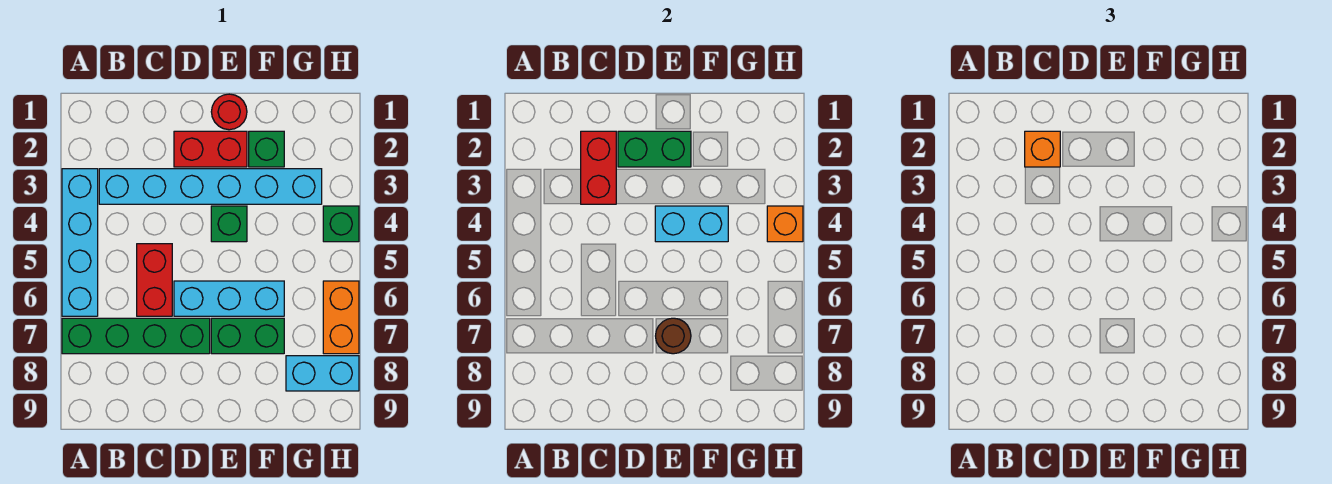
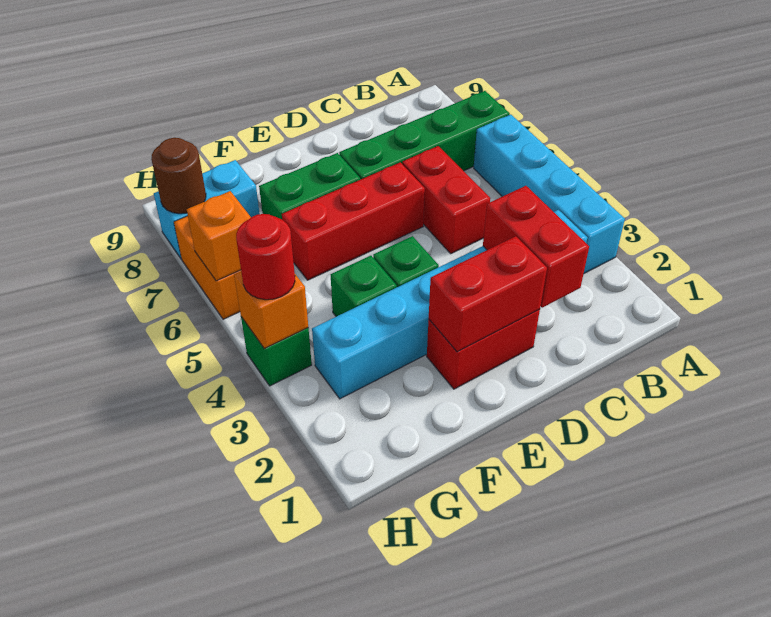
orange 1x1 brick [1025,131,1060,167] -> orange 1x1 brick moved to [187,191,251,281]
green 1x2 brick [618,131,691,167] -> red 1x2 brick [429,236,547,352]
cyan 1x3 brick [174,281,284,316] -> red 1x3 brick [282,162,425,280]
red 1x1 round brick [211,94,247,130] -> red 1x1 round brick moved to [236,214,295,300]
cyan 1x2 brick [655,206,728,242] -> none
brown 1x1 round brick [656,318,691,354] -> brown 1x1 round brick moved to [151,138,206,214]
green 1x1 brick [249,131,284,167] -> green 1x1 brick moved to [331,256,397,317]

